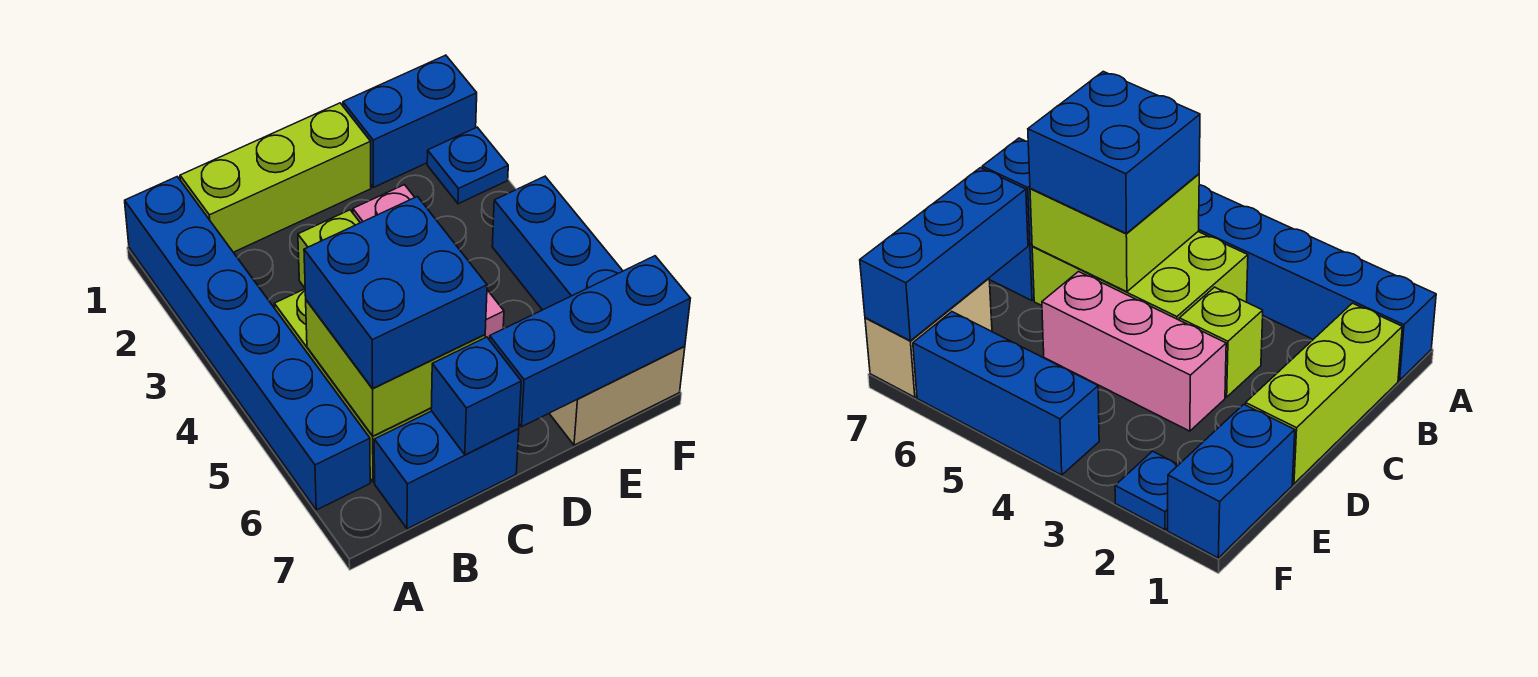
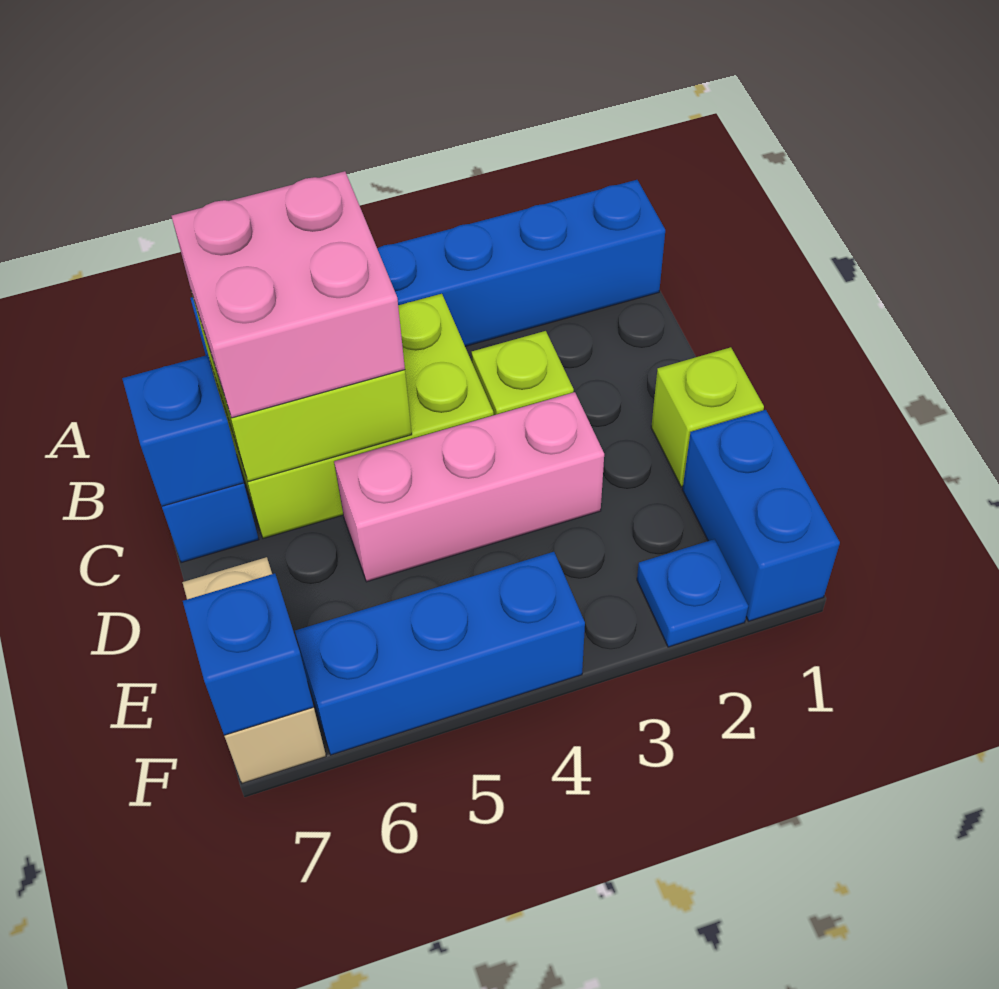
lime 1x3 brick [180,103,371,252] -> lime 1x1 brick [651,347,764,487]
blue 2x2 brick [304,197,487,389] -> pink 2x2 brick [172,171,405,418]
blue 1x3 brick [490,256,690,427] -> blue 1x1 brick [183,573,314,735]

